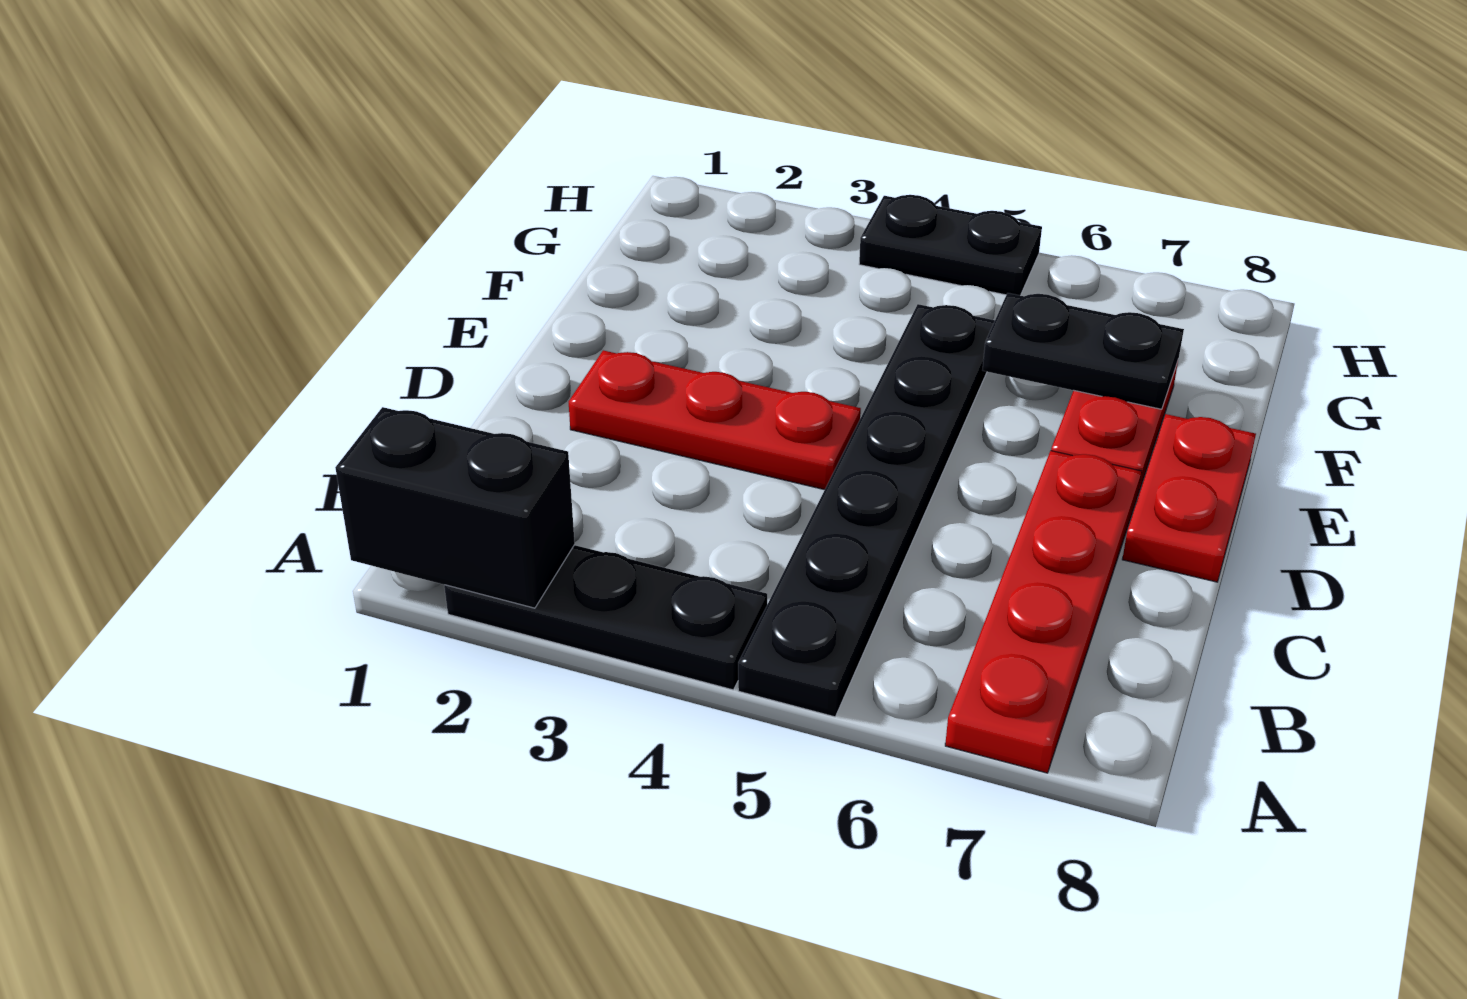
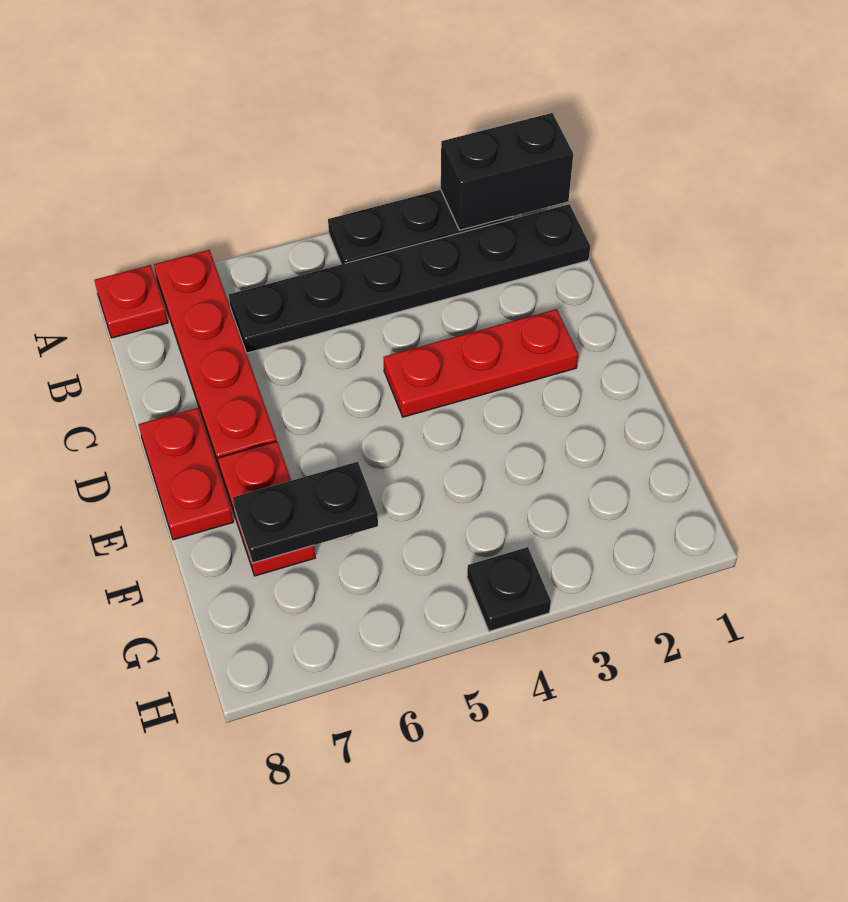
black 1x6 plate [738,304,995,717] -> black 1x6 plate turned to [229,204,590,353]
none -> red 1x1 plate [94,265,168,338]
black 1x2 plate [859,195,1042,295] -> black 1x1 plate [467,547,551,631]

